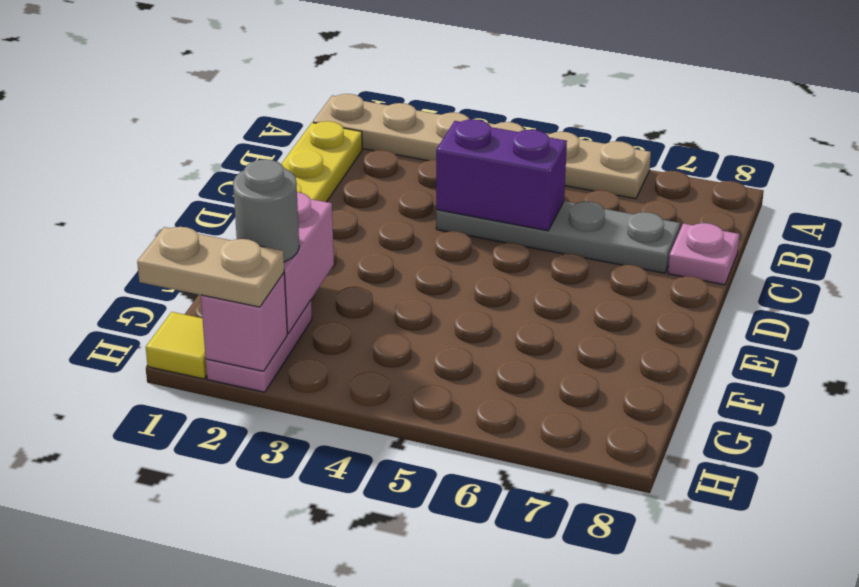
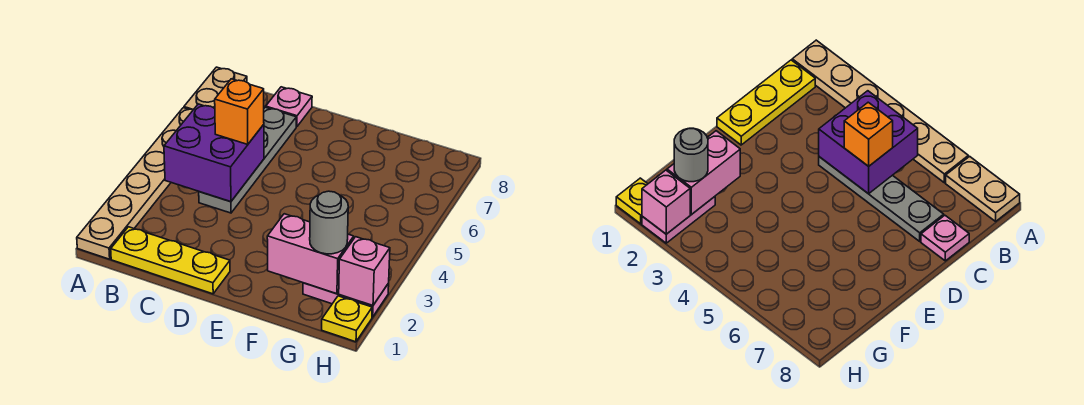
purple 1x2 brick [436,119,567,231] -> purple 2x2 brick [164,104,264,202]
none -> orange 1x1 brick [215,79,264,144]
yellow 1x1 tile [146,312,207,379] -> yellow 1x1 plate [322,296,372,342]
tan 1x2 plate [137,227,284,307] -> tan 1x2 plate moved to [184,67,247,110]

